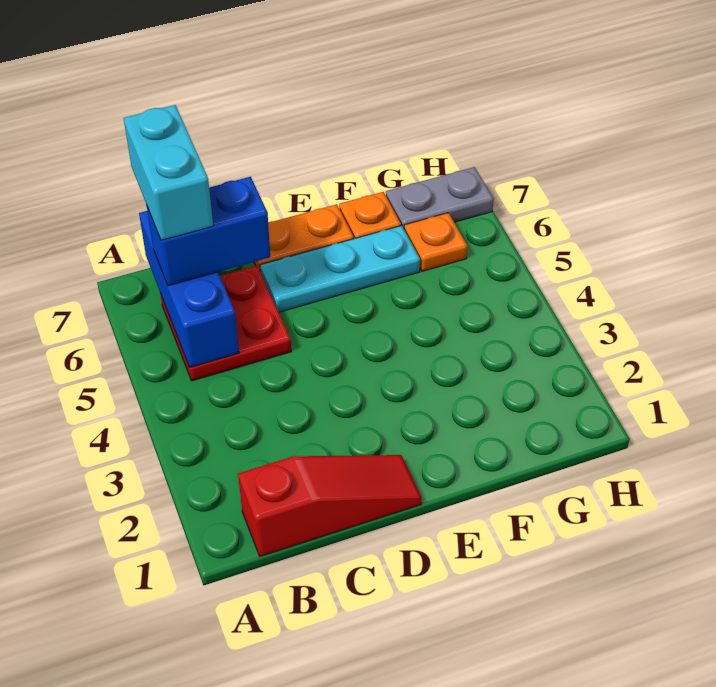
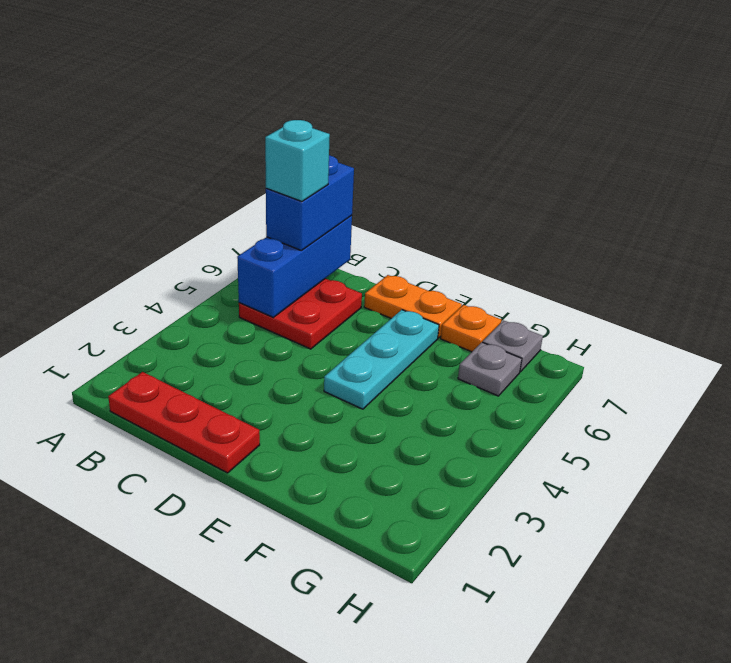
red 1x3 slope [238,455,422,556] -> red 1x3 plate [108,372,260,473]
blue 1x2 brick [147,177,270,286] -> blue 1x2 brick turned to [266,155,354,250]
cyan 1x2 brick [124,105,213,240] -> cyan 1x1 brick [265,120,330,201]
cyan 1x3 plate [260,226,420,312] -> cyan 1x3 plate turned to [324,310,439,409]
orange 1x1 plate [404,213,467,271] -> grey 1x1 plate [458,342,522,396]
grey 1x2 plate [386,167,494,228] -> grey 1x1 plate [483,320,543,372]

